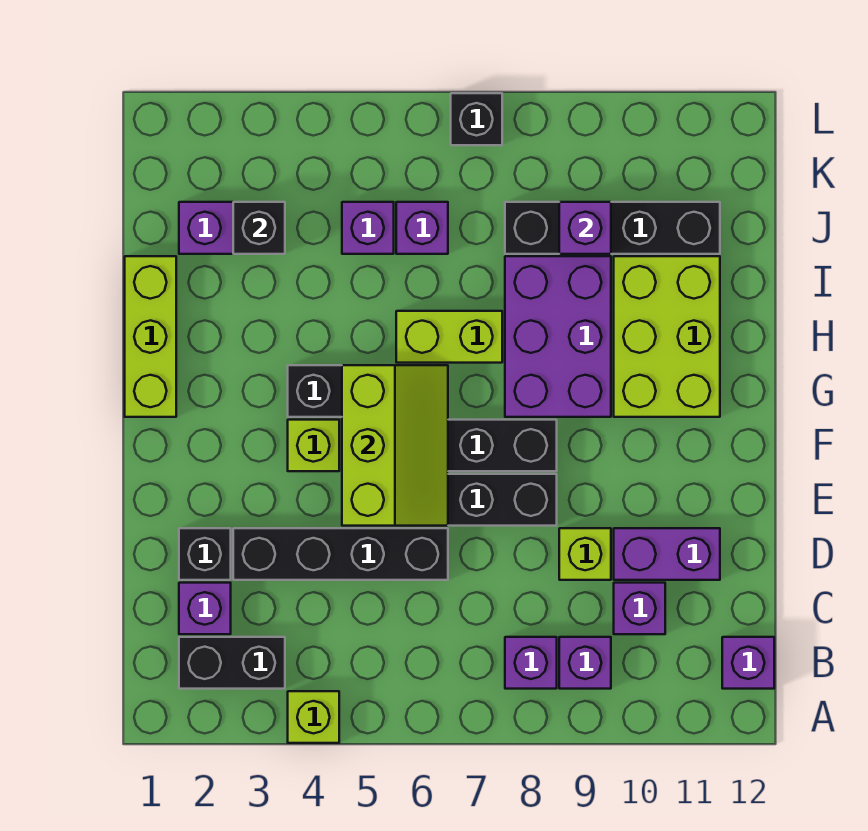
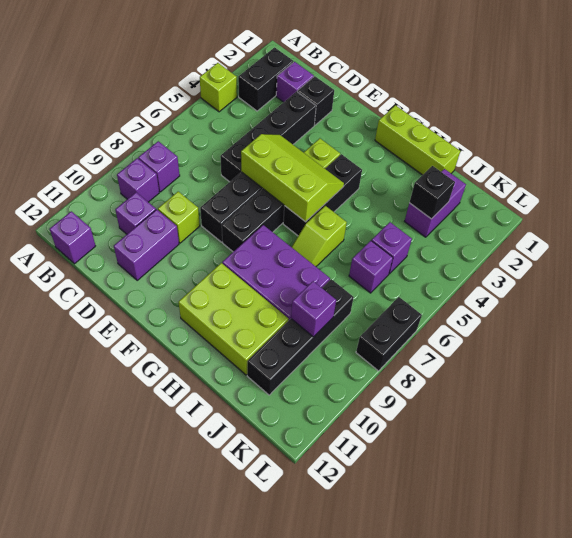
lime 2x3 slope [342,365,448,526] -> lime 2x3 slope turned to [241,134,344,222]
lime 1x2 brick [396,311,502,363] -> lime 1x2 slope [292,206,347,266]
black 1x1 brick [451,93,502,145] -> black 1x2 brick [356,297,422,371]

